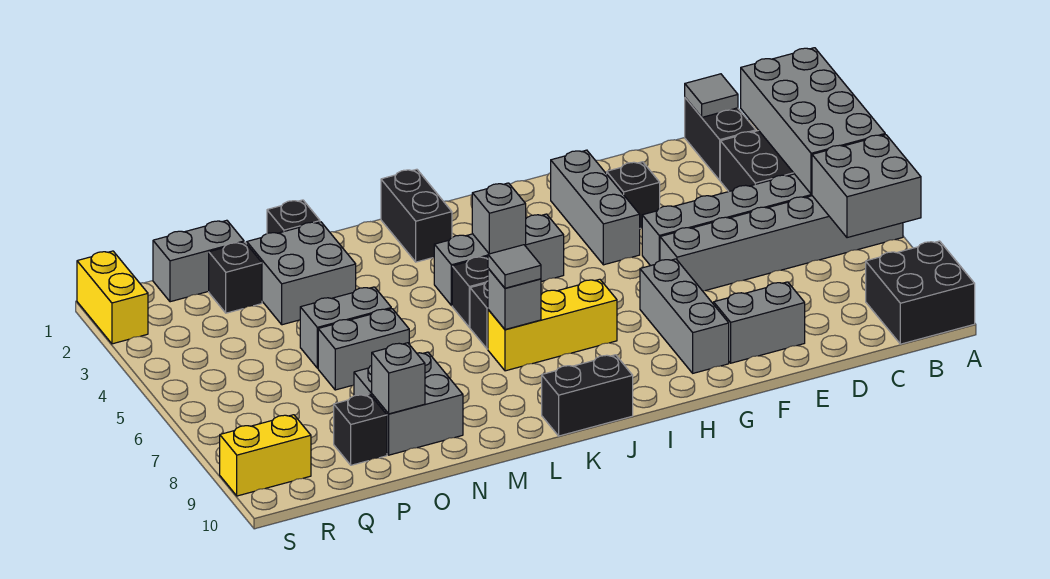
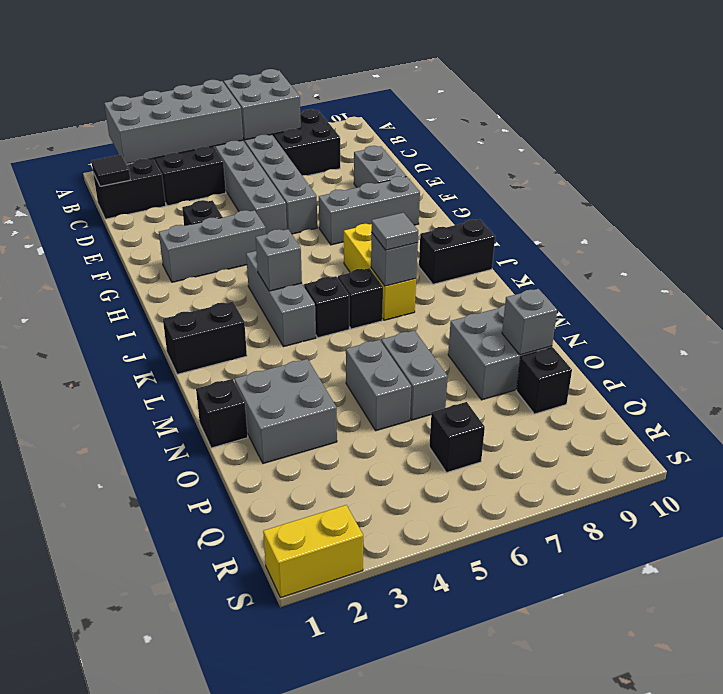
black 2x2 brick [866,241,975,344] -> black 2x2 brick moved to [272,109,340,176]
grey 1x1 tile [685,74,738,117] -> black 1x1 tile [91,155,130,186]
black 1x2 brick [542,355,633,436] -> black 1x2 brick turned to [419,219,495,284]
grey 1x2 brick [153,220,244,302] -> none
black 1x1 brick [209,242,262,313] -> black 1x1 brick moved to [429,402,485,473]
yellow 1x2 brick [220,415,311,496] -> none

